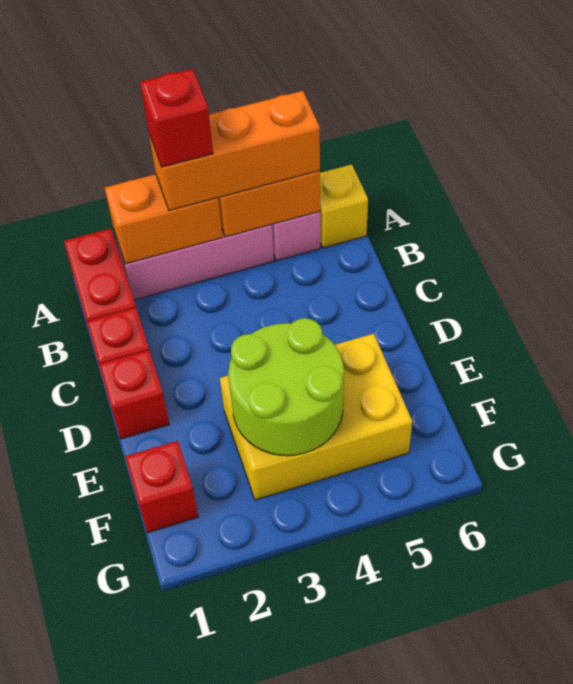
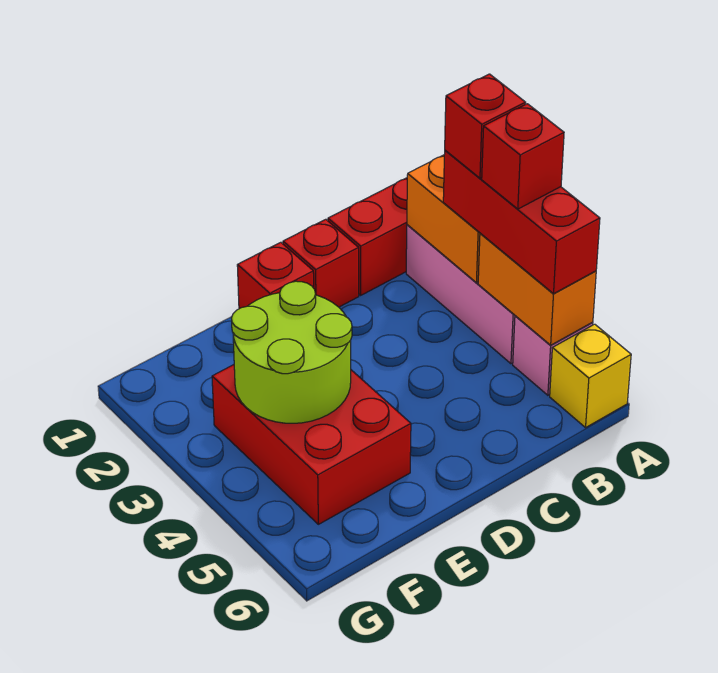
orange 1x3 brick [149,91,320,210] -> red 1x3 brick [443,150,600,294]
yellow 2x3 brick [220,334,412,500] -> red 2x3 brick [212,365,411,524]
red 1x1 brick [125,441,198,533] -> red 1x1 brick moved to [482,104,564,209]

